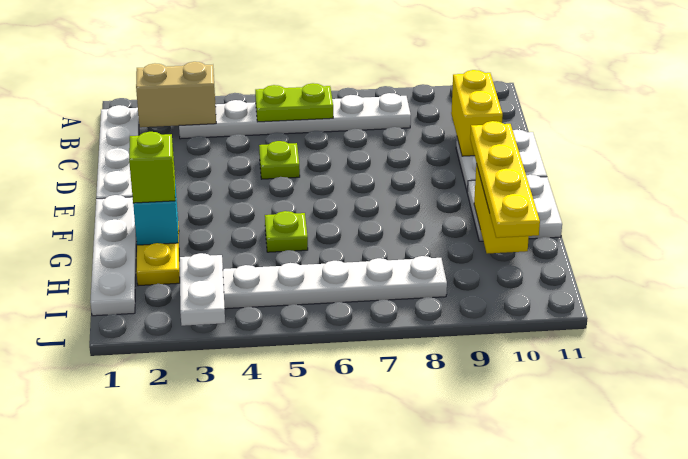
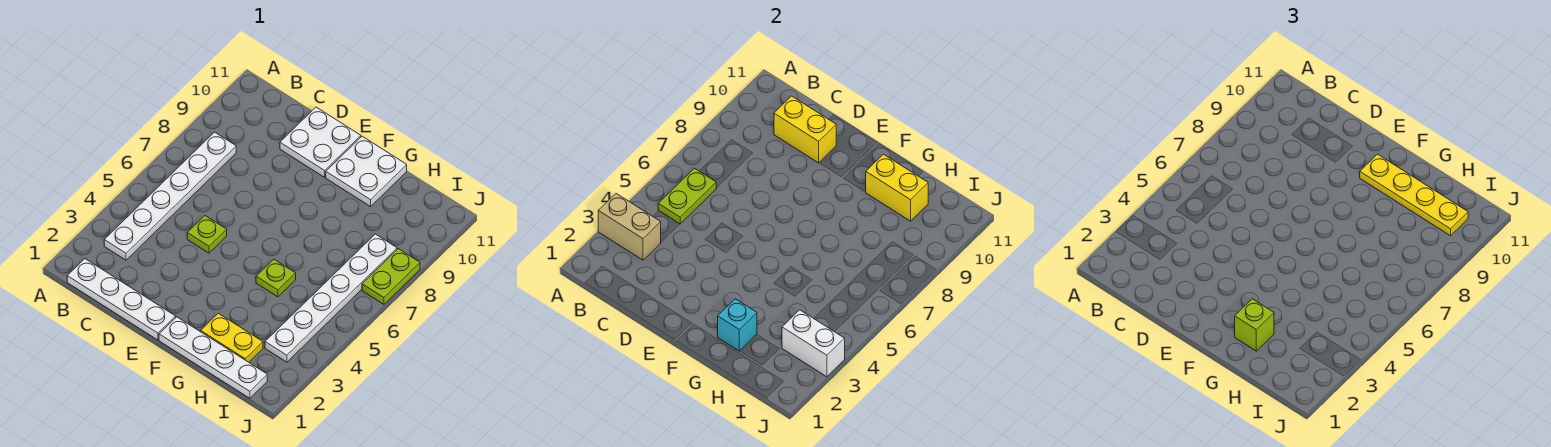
tan 1x2 brick [136,62,216,127] -> tan 1x2 brick turned to [598,194,661,260]
white 1x2 plate [180,253,225,326] -> white 1x2 brick [782,310,845,377]
none -> lime 1x2 plate [362,249,420,304]

